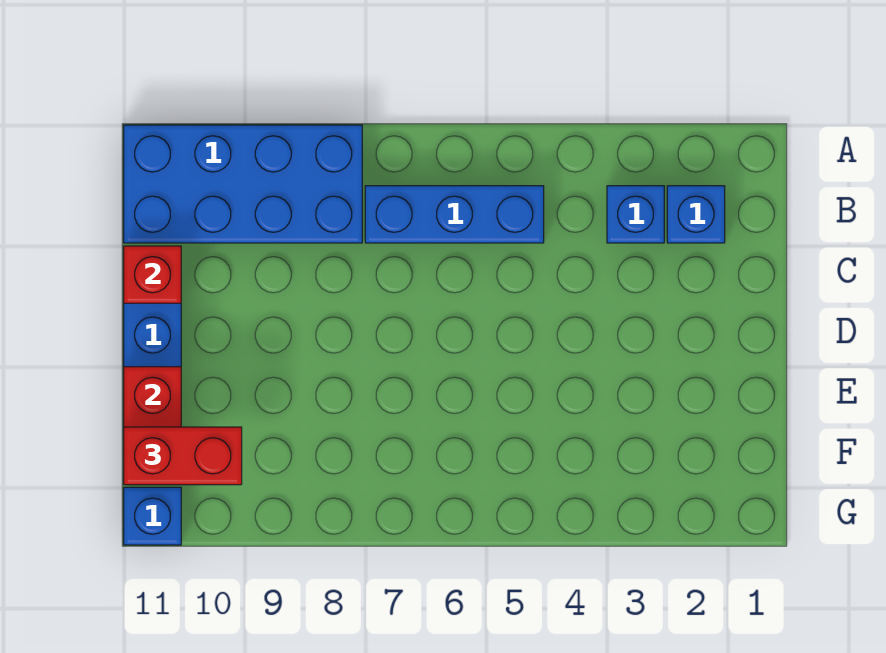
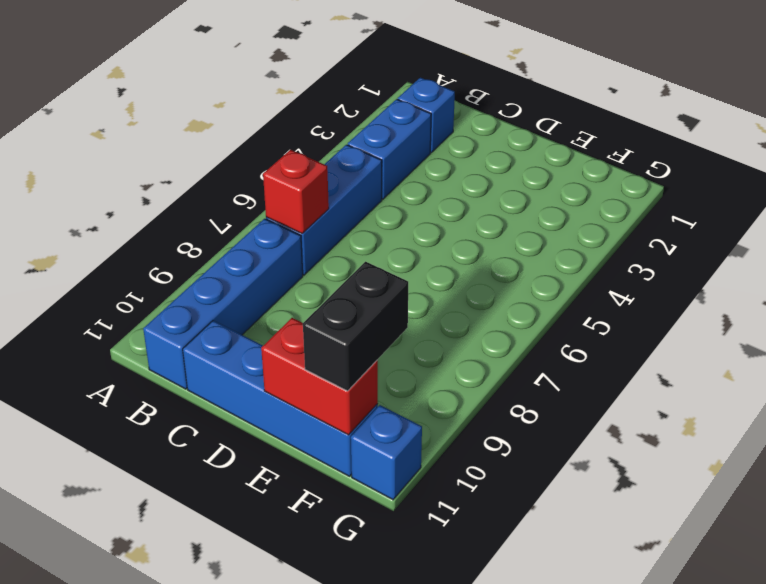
blue 2x4 brick [124,125,362,243] -> blue 1x4 brick [143,219,303,389]
blue 1x1 brick [607,186,664,243] -> blue 1x2 brick [348,99,431,199]
red 1x1 brick [124,246,181,303] -> red 1x1 brick moved to [263,150,329,233]
red 1x2 brick [124,427,242,485] -> black 1x2 brick [303,262,408,391]

